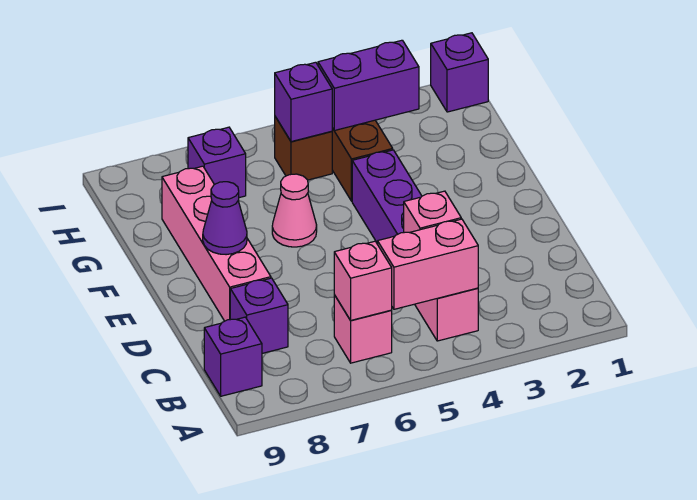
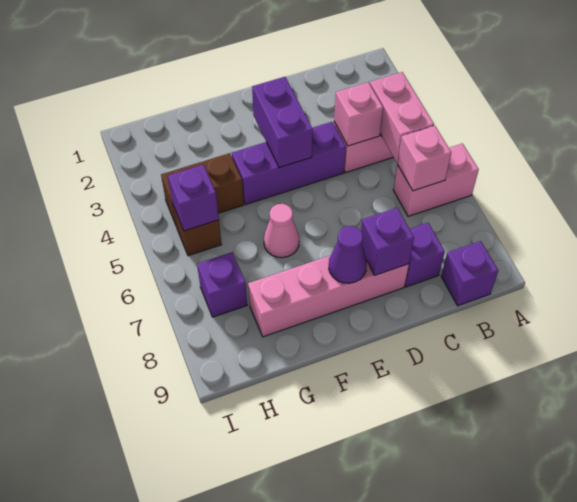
pink 1x1 brick [334,295,392,363] -> pink 1x2 brick [393,143,479,216]
purple 1x2 brick [318,40,419,131] -> purple 1x2 brick moved to [252,77,313,168]
purple 1x1 brick [431,33,488,112] -> purple 1x1 brick moved to [361,208,414,276]

